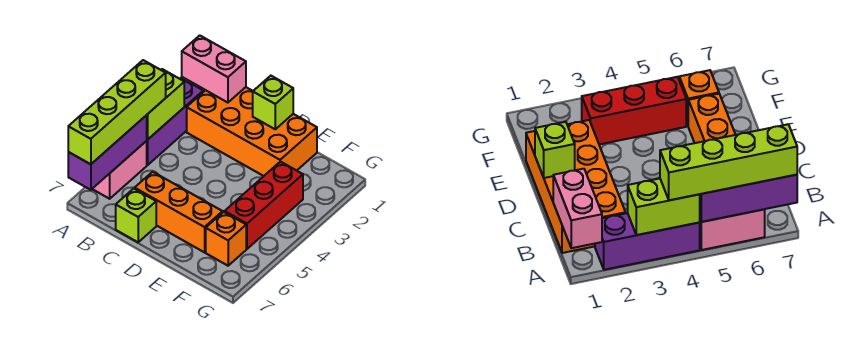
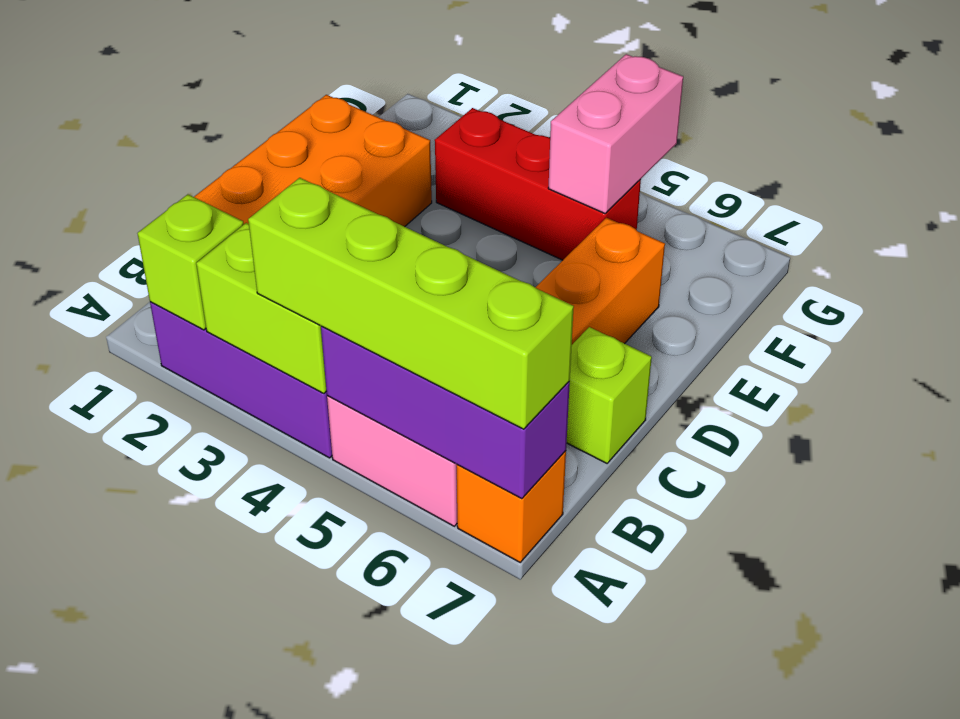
pink 1x2 brick [182,35,246,103] -> pink 1x2 brick moved to [548,54,683,213]
lime 1x1 brick [253,76,293,129] -> lime 1x1 brick moved to [137,194,244,330]
orange 1x1 brick [206,212,246,266] -> orange 1x1 brick moved to [457,451,566,562]

